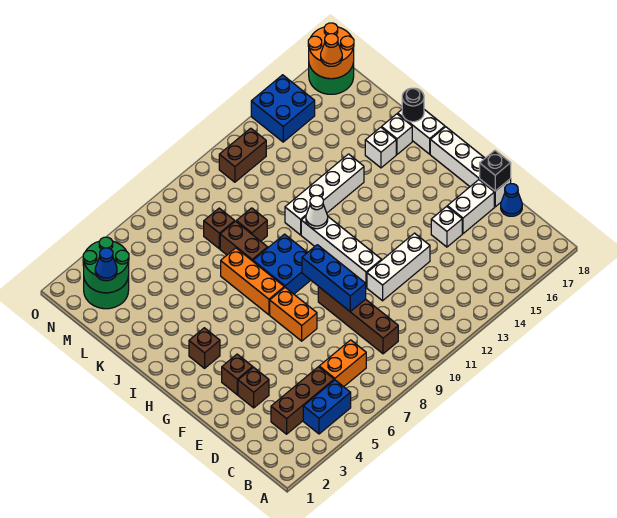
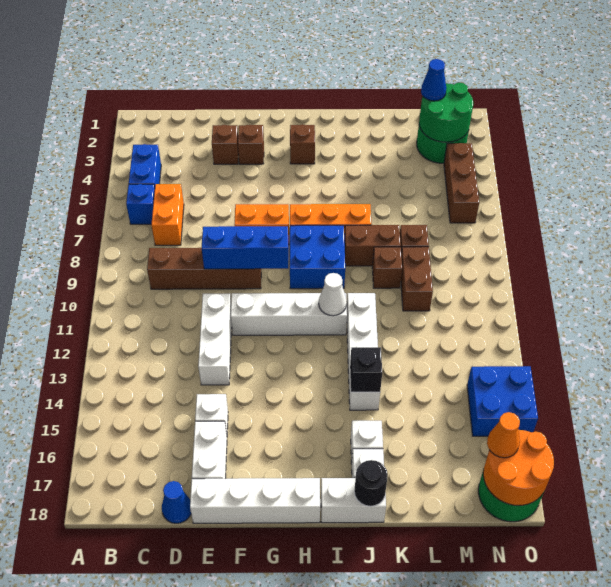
none -> blue 1x1 brick [126,184,155,224]
brown 1x3 brick [271,367,334,434] -> brown 1x3 brick moved to [444,143,479,223]
black 1x1 brick [480,151,511,191] -> black 1x1 brick moved to [350,347,382,392]
brown 1x2 brick [219,128,266,182] -> brown 1x2 brick moved to [401,247,433,311]

